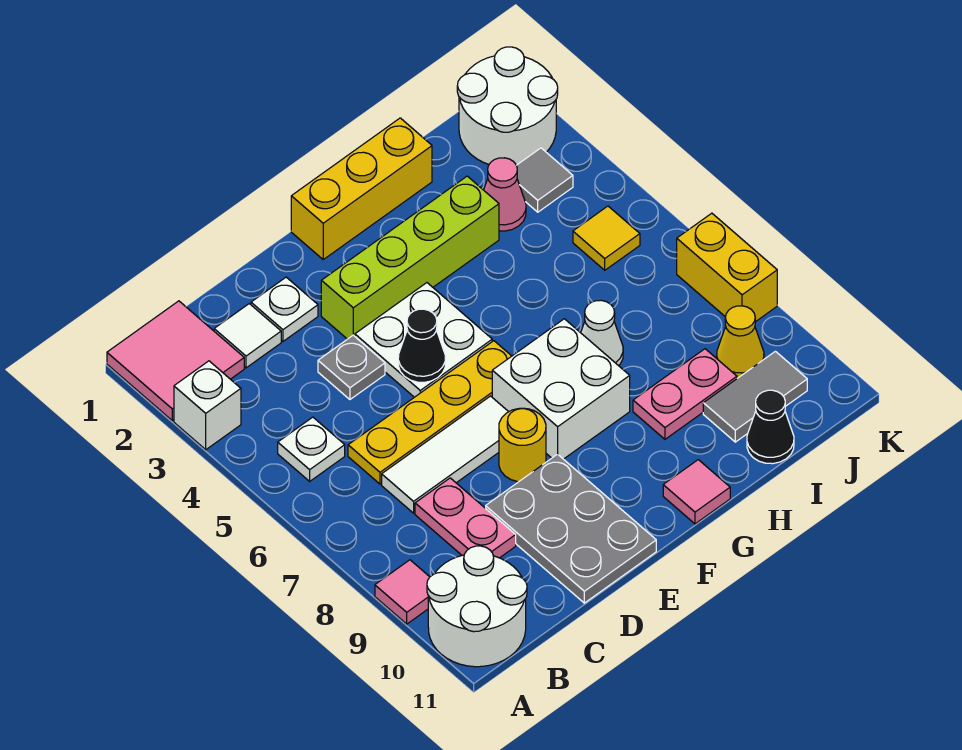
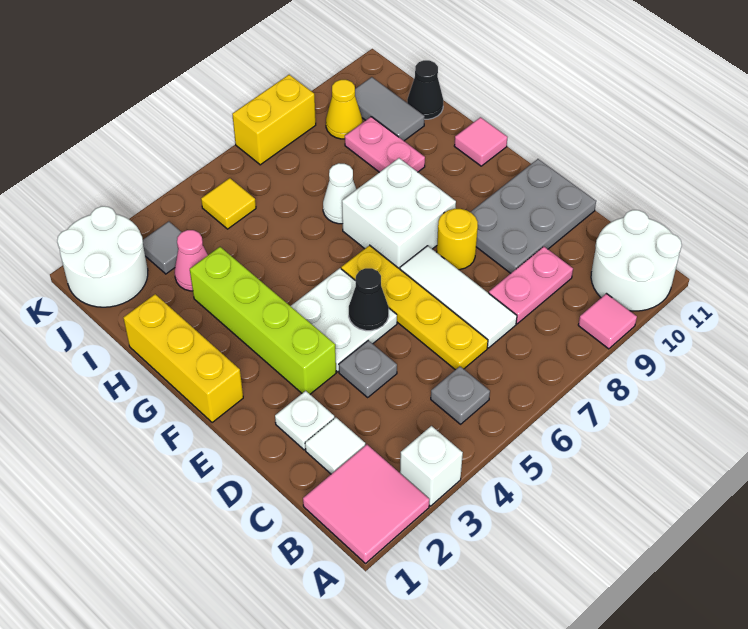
white 1x1 plate [278,417,345,481] -> grey 1x1 plate [431,366,490,424]

